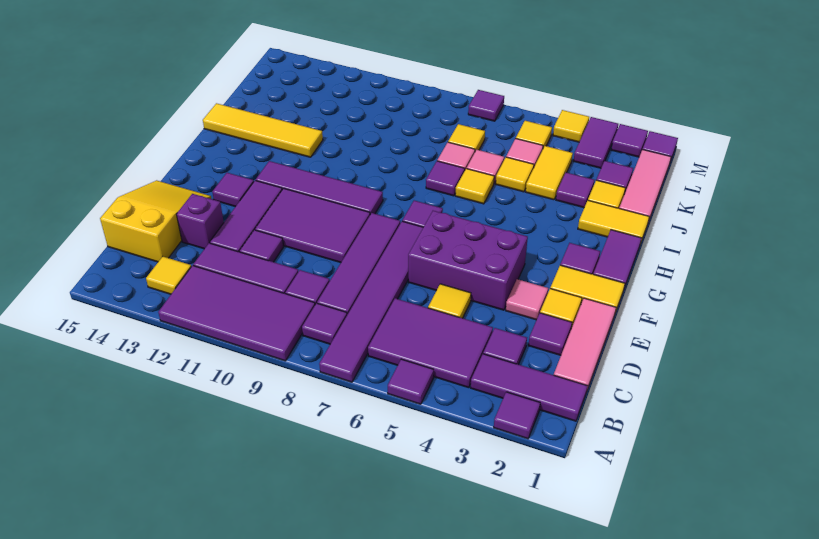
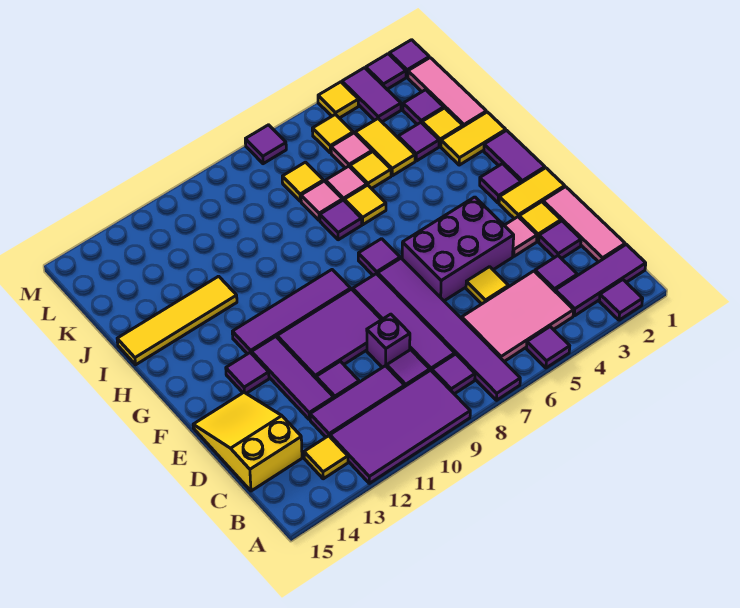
purple 2x3 tile [368,298,493,388] -> pink 2x3 tile [462,271,574,361]
purple 1x1 brick [177,194,224,249] -> purple 1x1 brick moved to [367,314,410,367]

